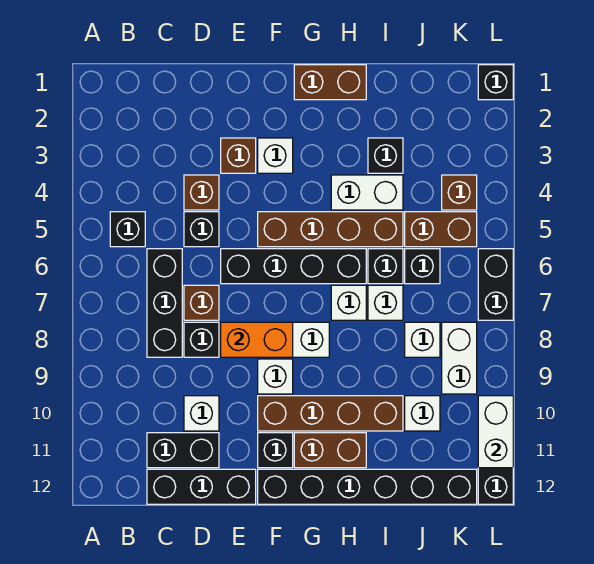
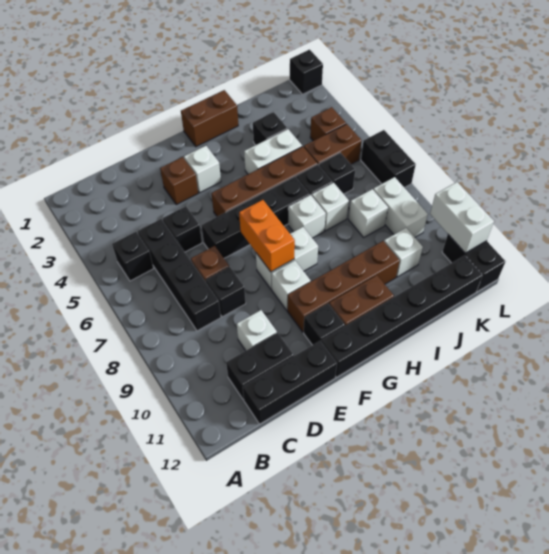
black 1x3 brick [147,249,182,357] -> black 1x4 brick [138,219,221,331]
brown 1x1 brick [184,175,219,210] -> none
orange 1x2 brick [221,322,293,357] -> orange 1x2 brick turned to [239,200,295,272]

